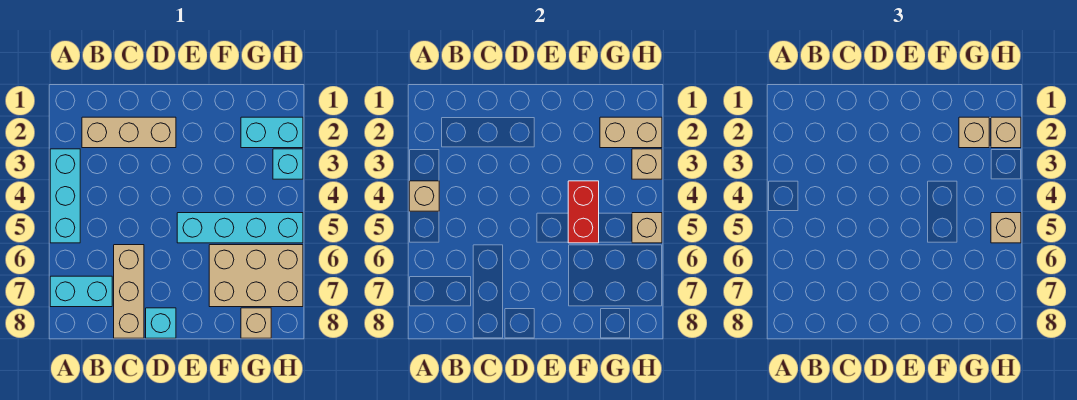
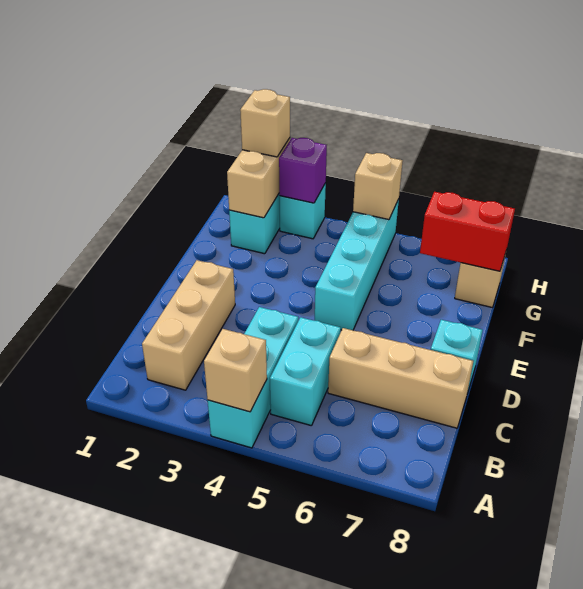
cyan 1x3 brick [50,149,80,243] -> cyan 1x3 brick turned to [208,307,298,448]
cyan 1x2 brick [50,276,112,307] -> cyan 1x2 brick moved to [270,317,341,426]
red 1x2 brick [568,181,599,243] -> red 1x2 brick moved to [420,192,515,271]
tan 2x3 brick [209,245,303,307] -> none
tan 1x1 brick [959,117,989,148] -> none
tan 1x1 brick [632,149,662,179] -> purple 1x1 brick [279,138,327,203]
tan 1x1 brick [991,213,1021,243] -> none

